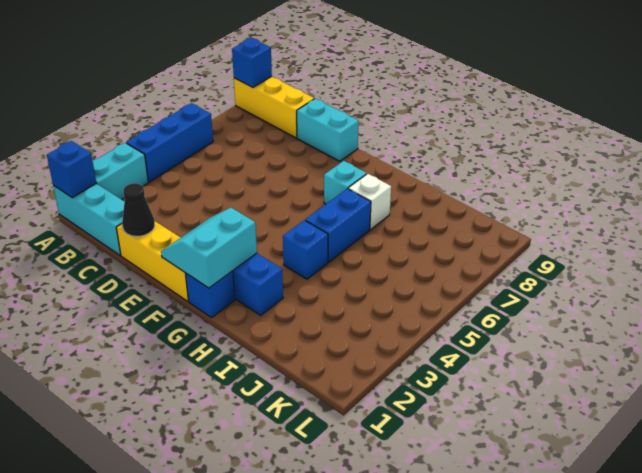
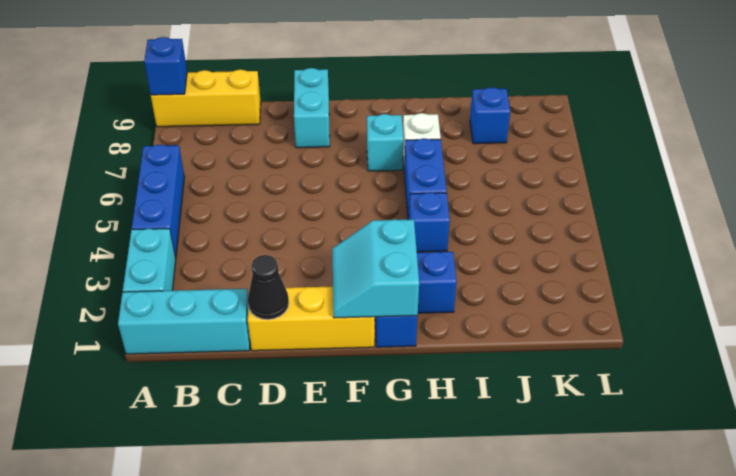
blue 1x1 brick [47,141,96,198] -> blue 1x1 brick moved to [470,87,510,144]
cyan 1x2 brick [297,99,359,161] -> cyan 1x2 brick turned to [294,68,330,148]

